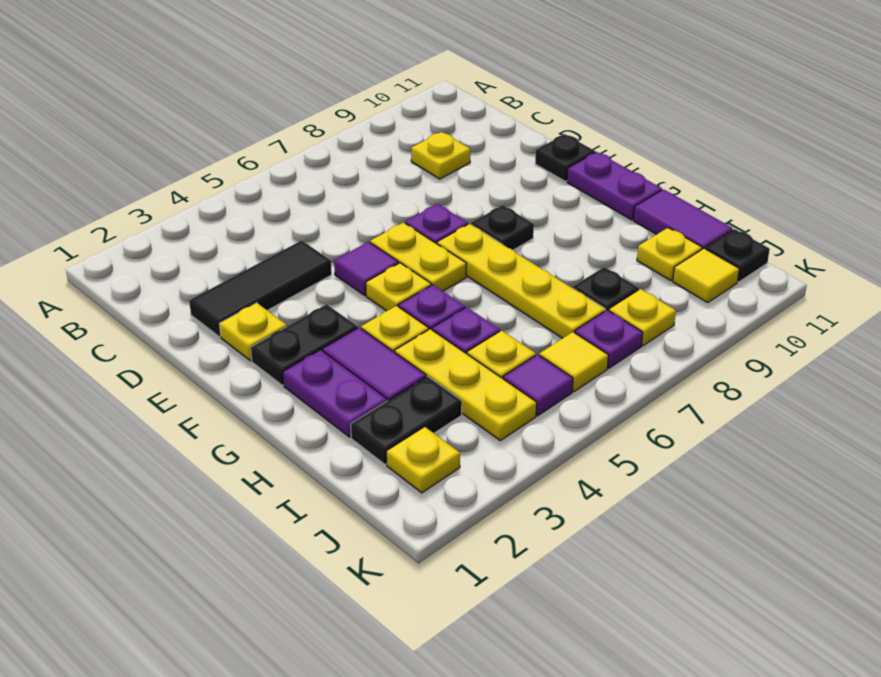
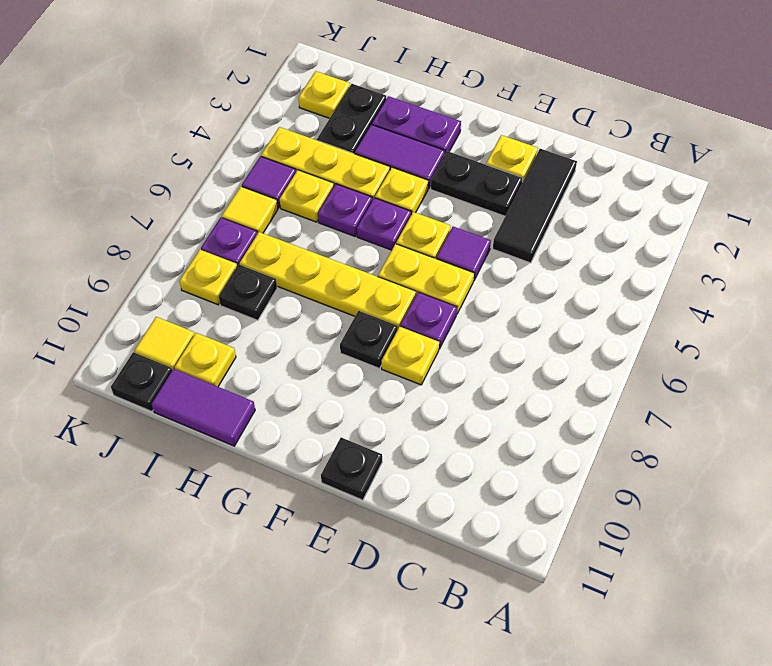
yellow 1x1 plate [411,132,470,179] -> yellow 1x1 plate moved to [382,327,439,385]
black 1x2 plate [251,304,358,385] -> black 1x2 plate turned to [431,151,523,216]
purple 1x2 plate [567,152,662,220] -> none

